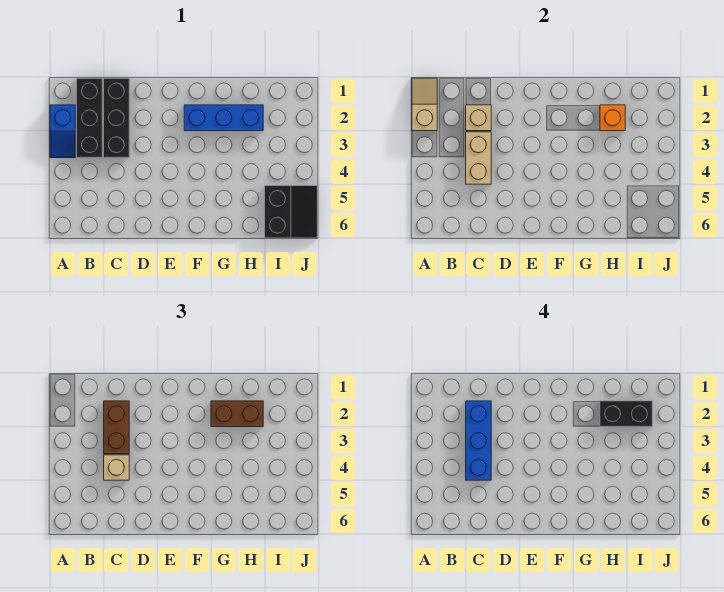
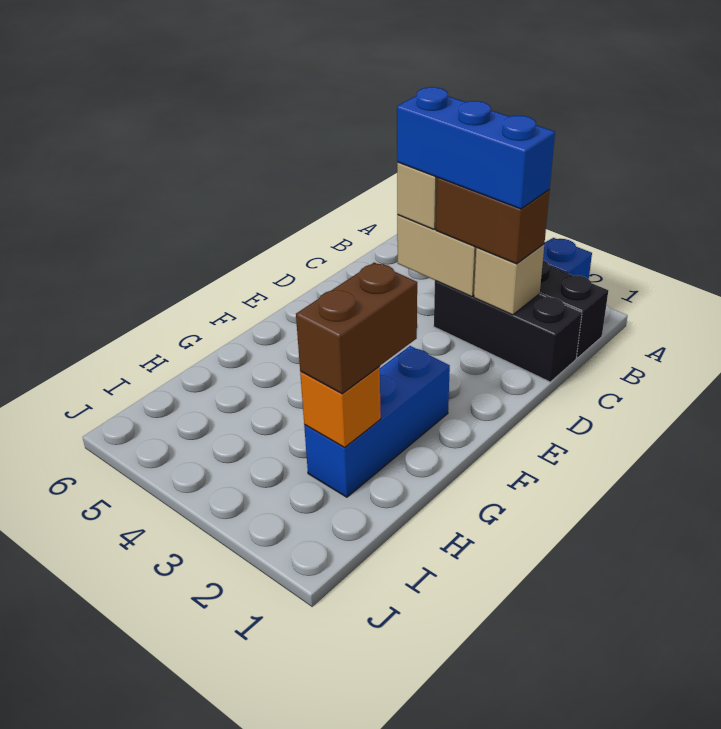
tan 1x2 slope [412,78,437,131] -> none
black 1x2 brick [600,401,652,427] -> none
black 2x2 slope [265,186,317,238] -> none

